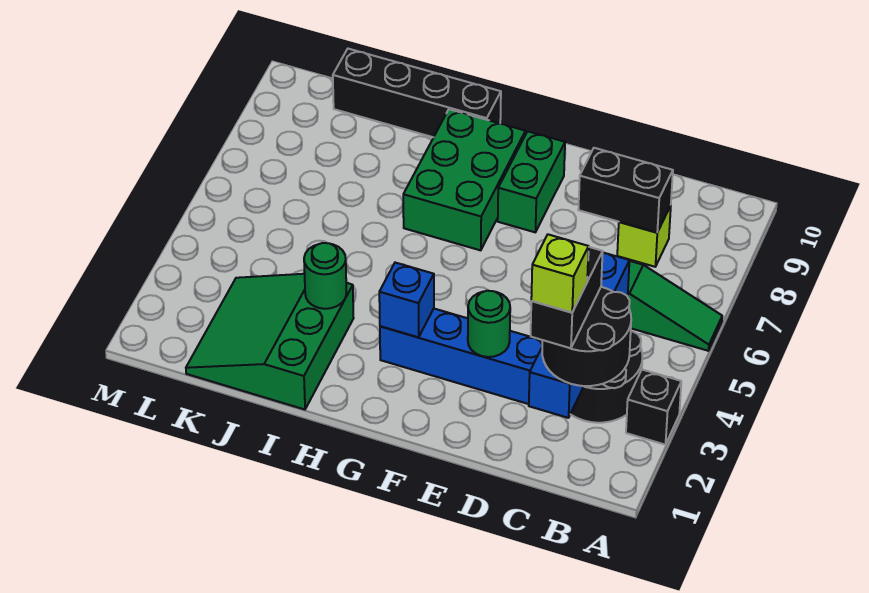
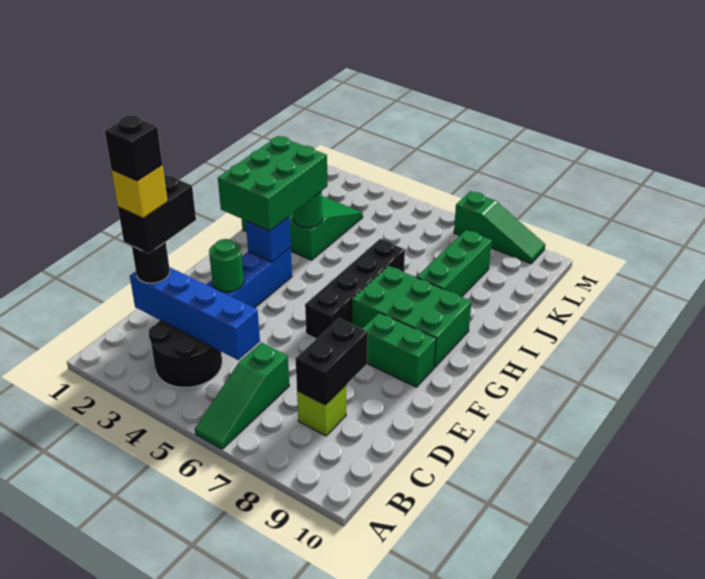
black 1x1 brick [626,370,681,444] -> black 1x1 brick moved to [105,115,162,181]
black 2x2 round brick [542,287,631,386] -> black 1x1 round brick [132,242,170,283]
black 1x2 brick [531,247,603,348] -> black 1x2 brick turned to [118,175,196,254]
lime 1x1 brick [531,234,589,313] -> yellow 1x1 brick [112,165,167,218]
none -> green 2x3 brick [218,136,328,231]
black 1x4 brick [333,49,501,137] -> black 1x4 brick moved to [305,239,405,339]
none -> green 1x3 brick [417,230,492,297]
none -> green 1x3 slope [454,191,545,264]

